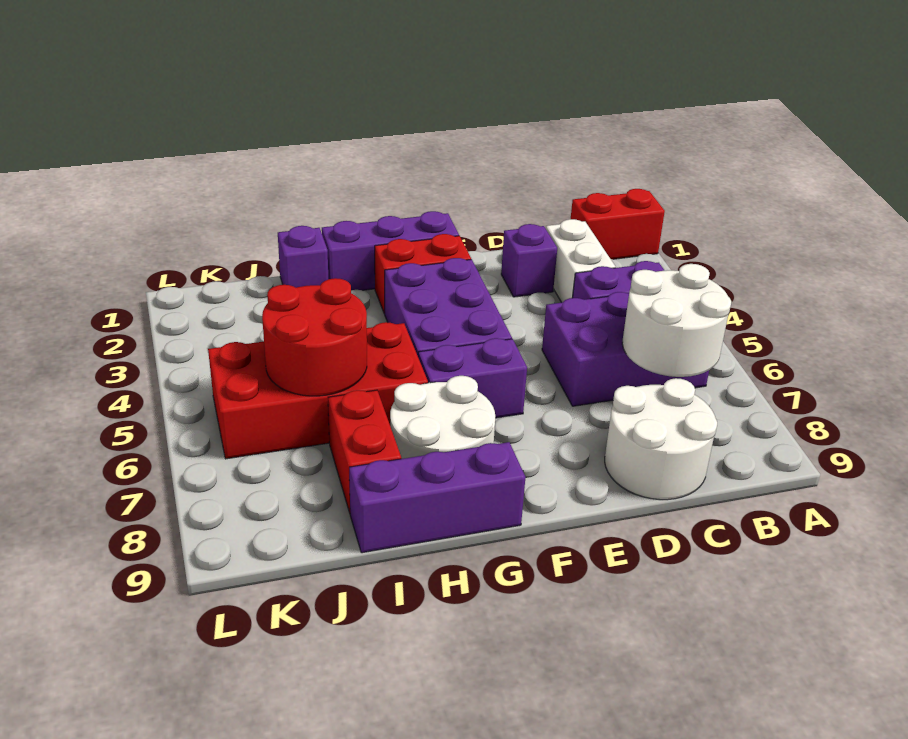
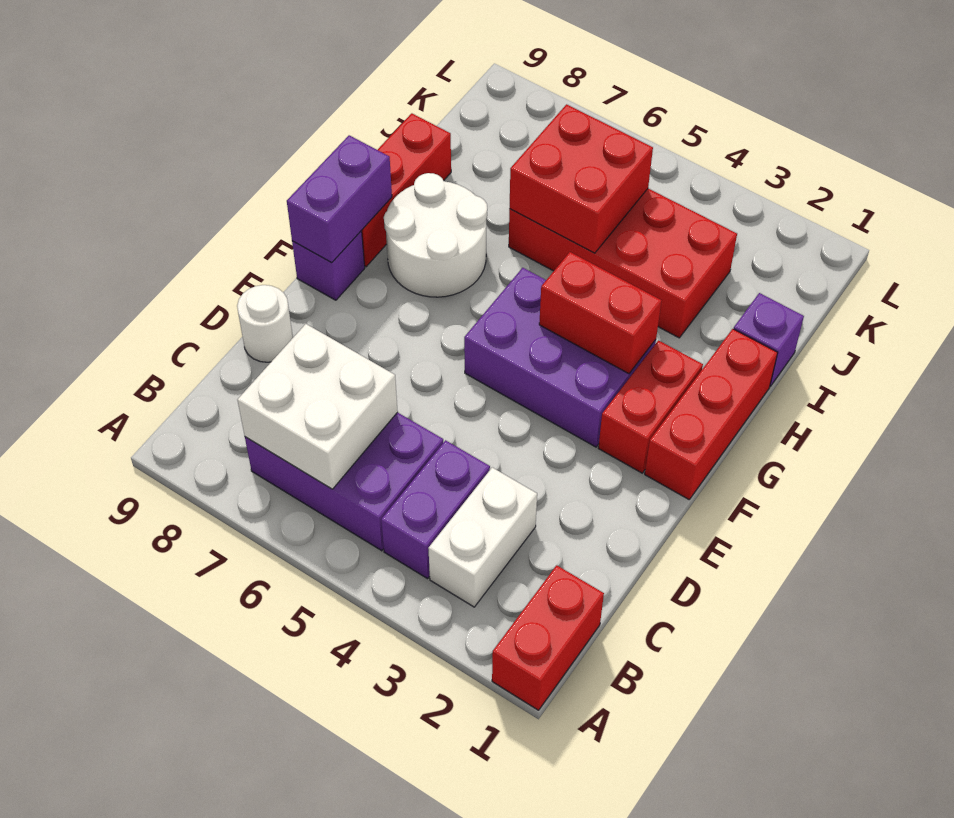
purple 2x3 brick [542,292,709,406] -> purple 2x3 brick turned to [245,412,443,551]
white 2x2 round brick [622,264,731,377] -> white 2x2 brick [238,324,398,489]
white 1x2 brick [546,219,616,302] -> white 1x2 brick turned to [428,467,537,607]
white 2x2 round brick [605,378,717,500] -> white 1x1 round brick [237,285,293,362]
purple 1x1 brick [501,224,557,297] -> purple 1x1 brick moved to [292,231,365,300]
purple 1x3 brick [322,211,459,290] -> red 1x3 brick [645,329,778,499]
purple 1x2 brick [418,338,527,418] -> purple 1x2 brick moved to [287,135,392,263]
purple 1x3 brick [349,442,526,553] -> red 1x3 brick [361,113,451,267]
red 2x4 brick [208,322,428,459] -> red 2x4 brick turned to [509,189,737,338]
red 2x2 round brick [262,278,367,396] -> red 2x2 brick [510,104,653,253]
red 1x2 brick [328,390,401,513] -> red 1x2 brick moved to [539,252,662,374]

